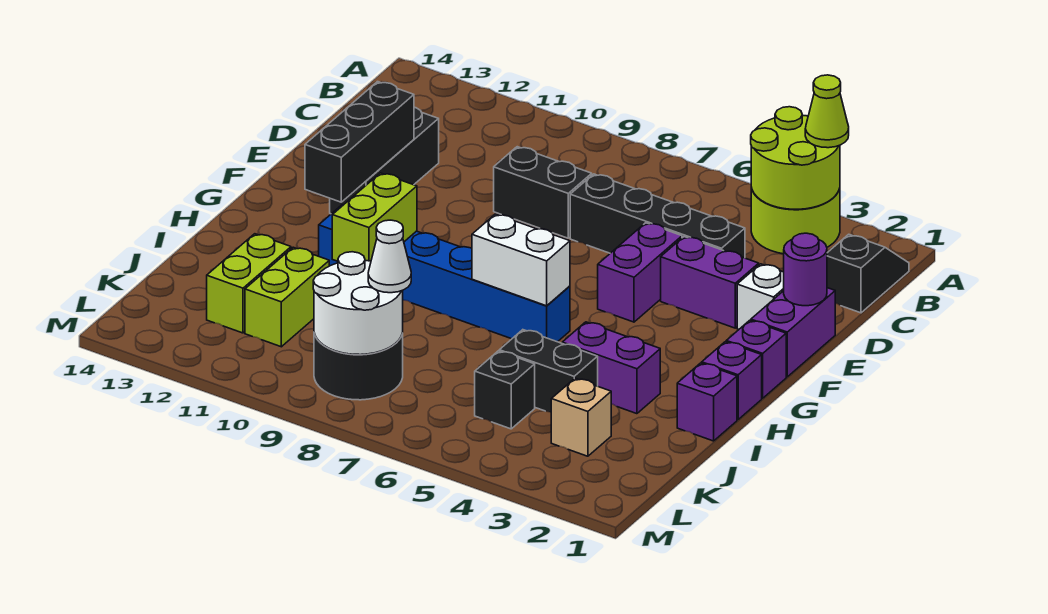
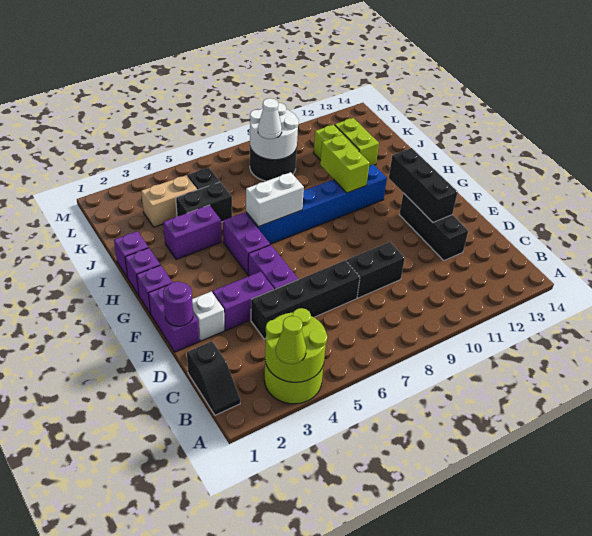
none -> purple 1x2 brick [223,212,270,274]
tan 1x1 brick [551,378,611,456] -> tan 1x2 brick [141,175,197,227]

